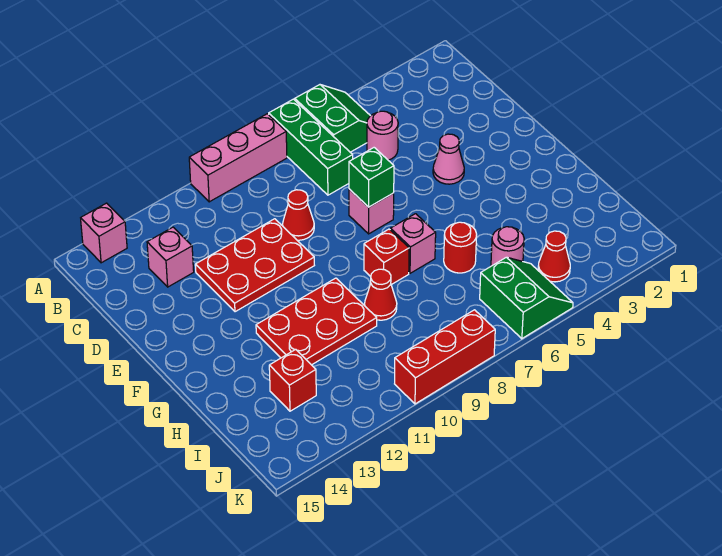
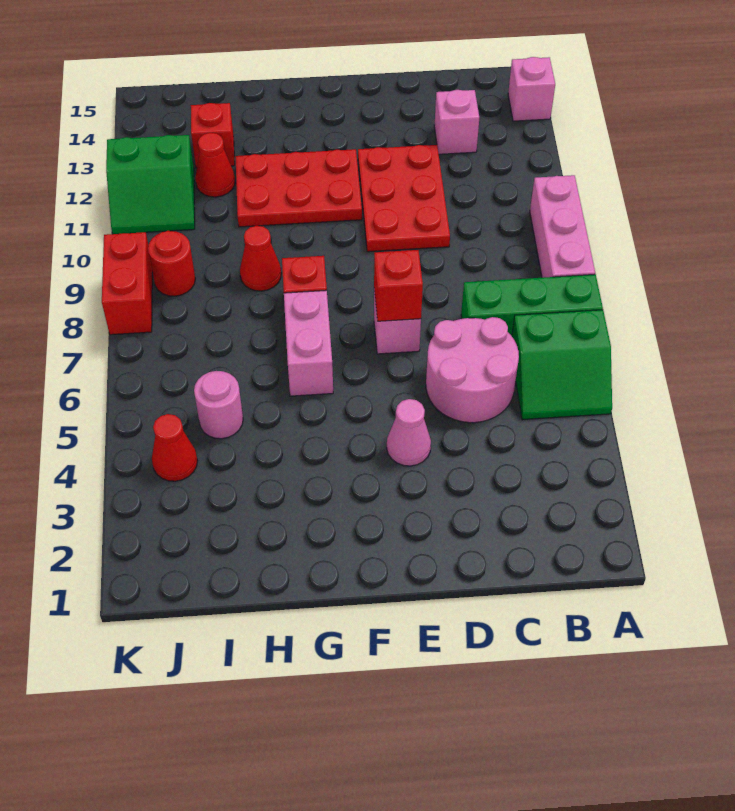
pink 1x1 round brick [367,111,398,160] -> pink 2x2 round brick [426,317,519,423]
red 1x1 cone [283,190,314,240] -> red 1x1 cone moved to [195,133,235,197]
green 1x1 brick [349,148,394,207] -> red 1x1 brick [374,250,423,321]
pink 1x1 brick [390,214,436,273] -> pink 1x2 brick [284,290,333,396]
red 2x3 plate [256,278,377,365] -> red 2x3 plate turned to [235,149,362,227]
red 1x1 round brick [444,222,477,273] -> red 1x1 round brick moved to [148,231,195,296]
green 2x2 slope [480,257,573,339] -> green 2x2 slope moved to [106,135,195,234]
red 1x3 brick [395,310,495,404] -> red 1x2 brick [102,232,152,335]

